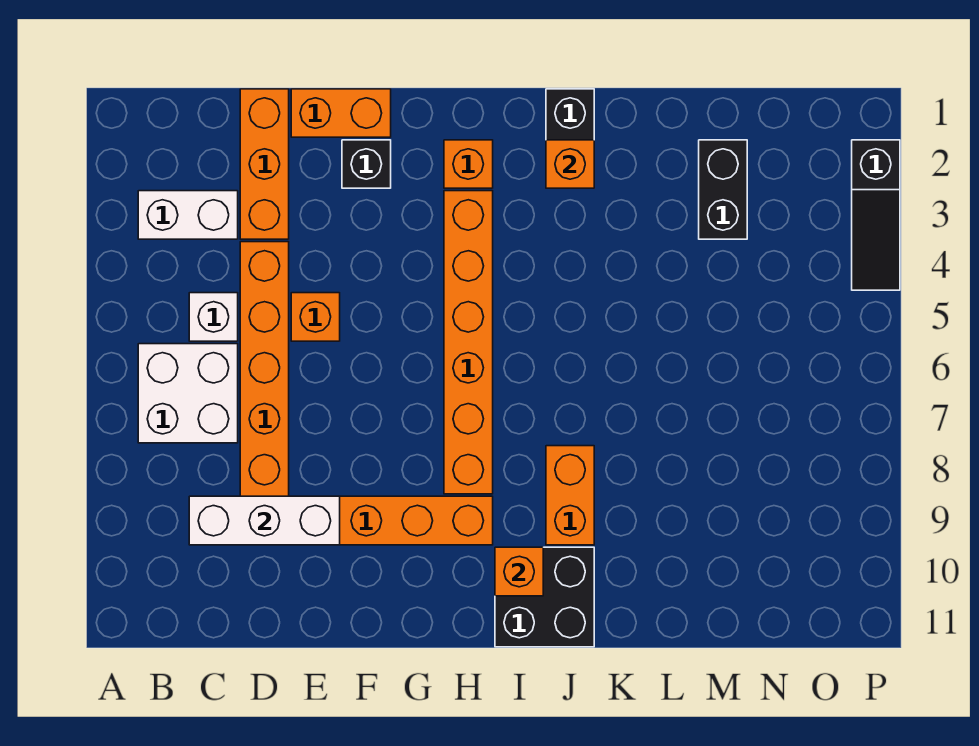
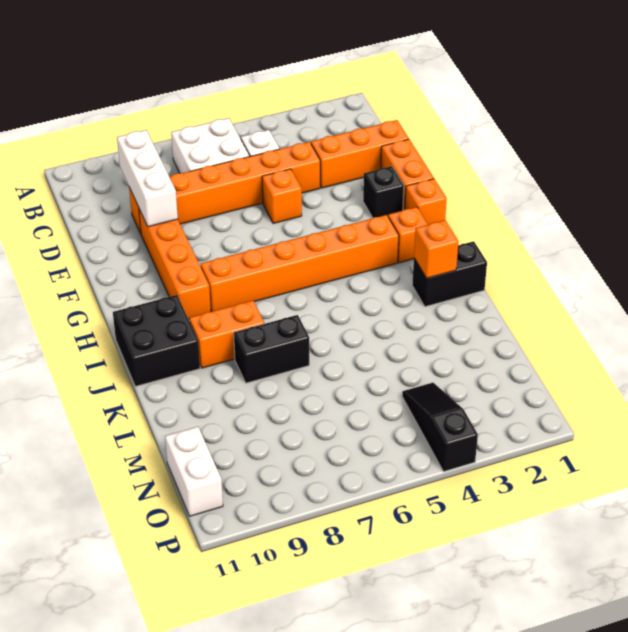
white 1x2 brick [138,191,238,239] -> white 1x2 brick moved to [165,427,223,516]
orange 1x1 brick [495,547,543,596] -> orange 1x1 brick moved to [405,179,447,225]
black 1x2 brick [699,140,747,239] -> black 1x2 brick moved to [234,315,309,383]
black 1x3 slope [852,140,900,290] -> black 1x3 slope turned to [402,383,478,472]

